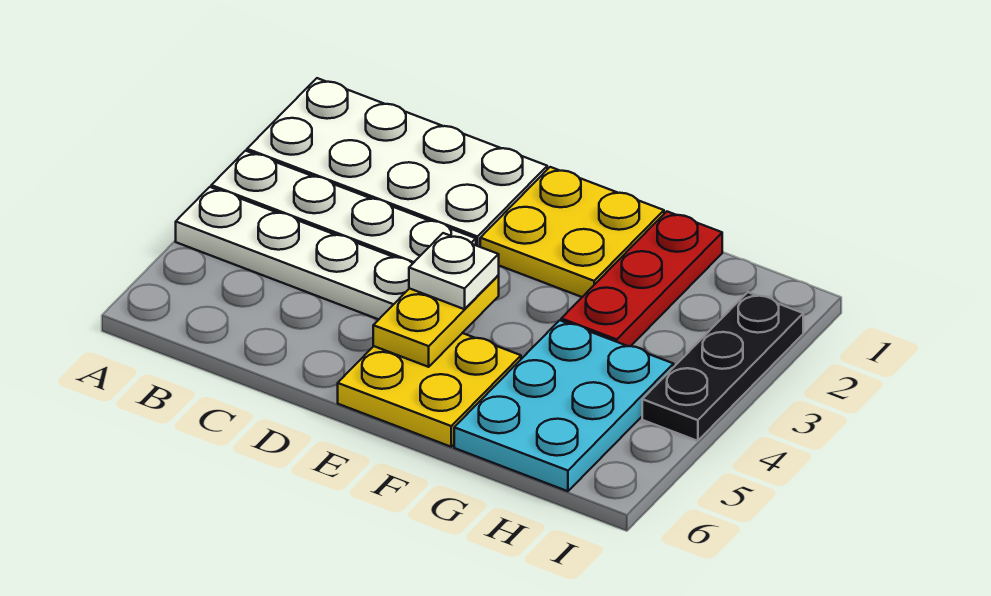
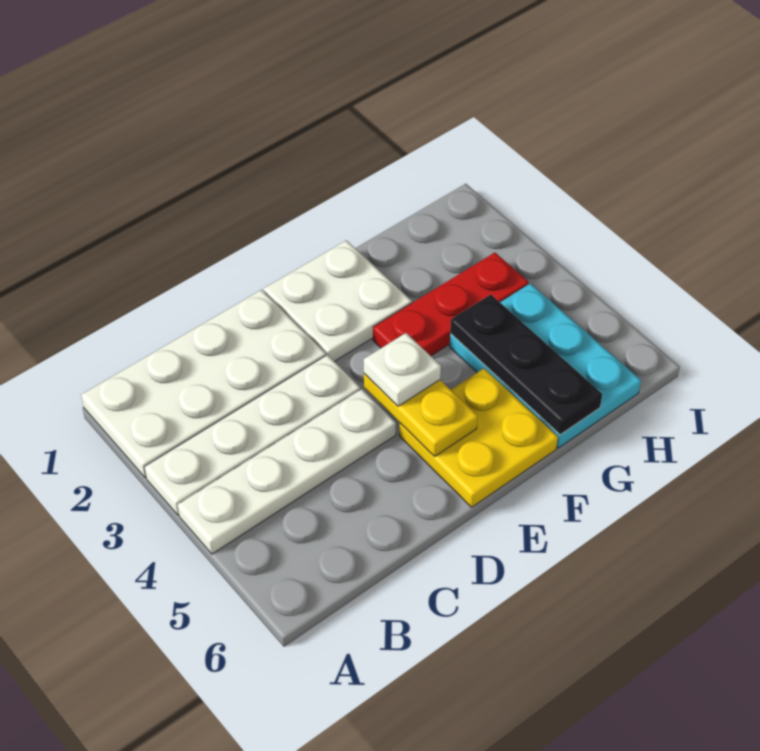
yellow 2x2 plate [480,167,664,297] -> white 2x2 plate [264,240,412,362]
red 1x3 plate [561,211,722,346] -> red 1x3 plate turned to [373,253,528,356]
black 1x3 plate [642,292,803,441] -> black 1x3 plate moved to [450,294,602,435]

